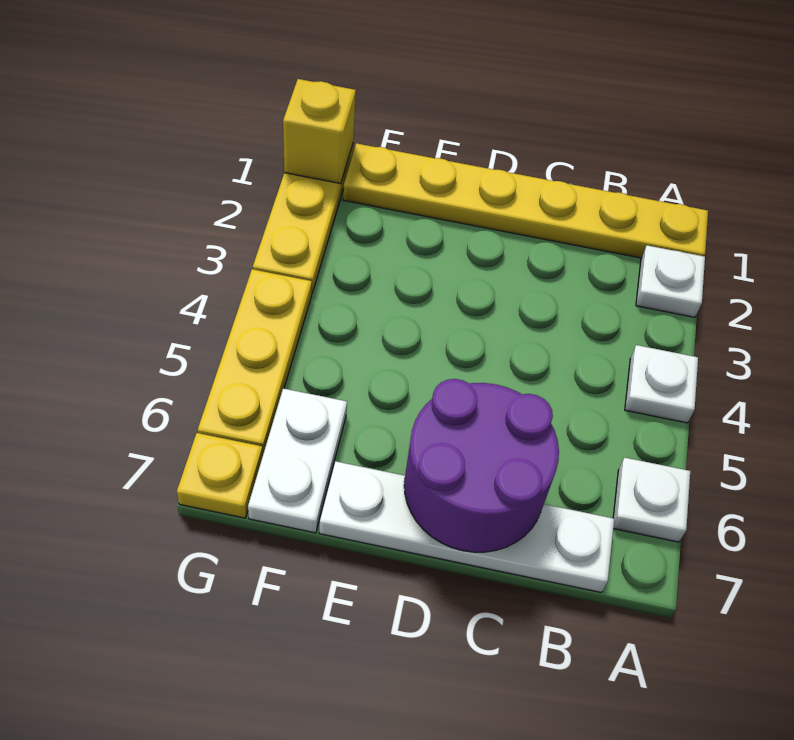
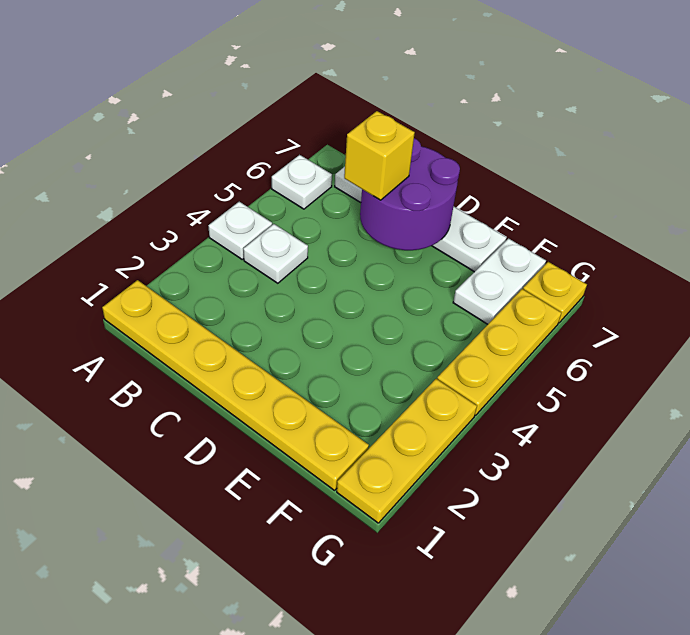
white 1x1 plate [636,245,705,317] -> white 1x1 plate moved to [243,224,308,283]
yellow 1x1 brick [283,79,356,184] -> yellow 1x1 brick moved to [344,111,415,200]

